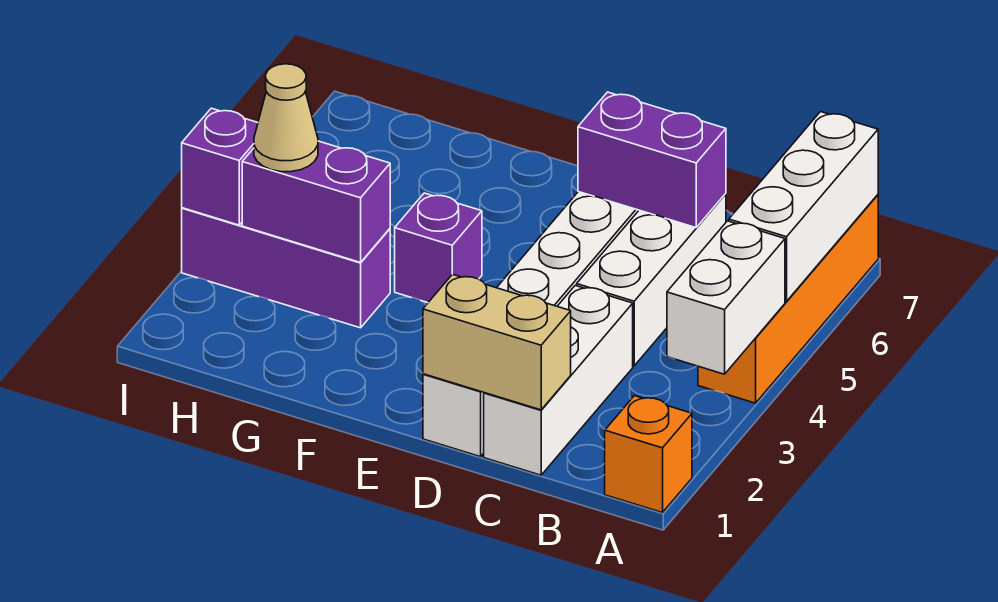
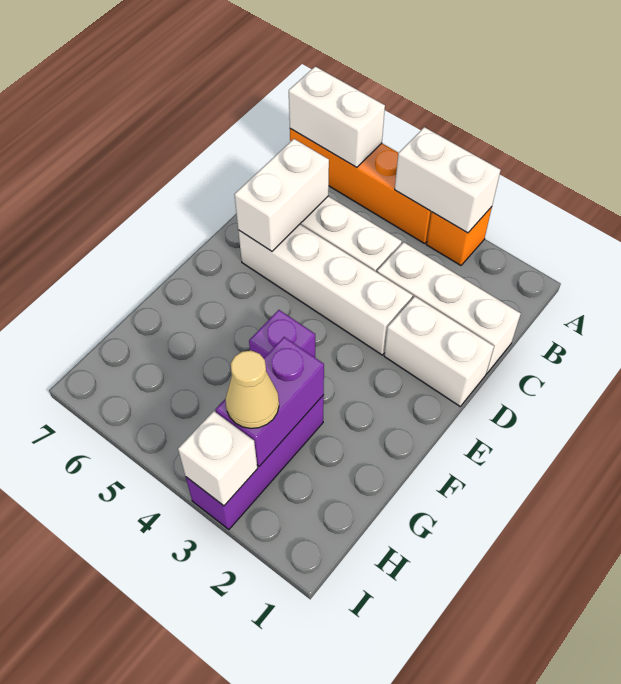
orange 1x1 brick [605,396,692,513] -> orange 1x1 brick moved to [427,207,492,265]
white 1x3 brick [729,112,878,301] -> white 1x2 brick [289,66,385,167]
tan 1x2 brick [423,274,571,410] -> none
purple 1x2 brick [578,92,726,228] -> white 1x2 brick [234,139,329,251]
purple 1x1 brick [182,108,258,225] -> white 1x1 brick [178,411,258,506]

